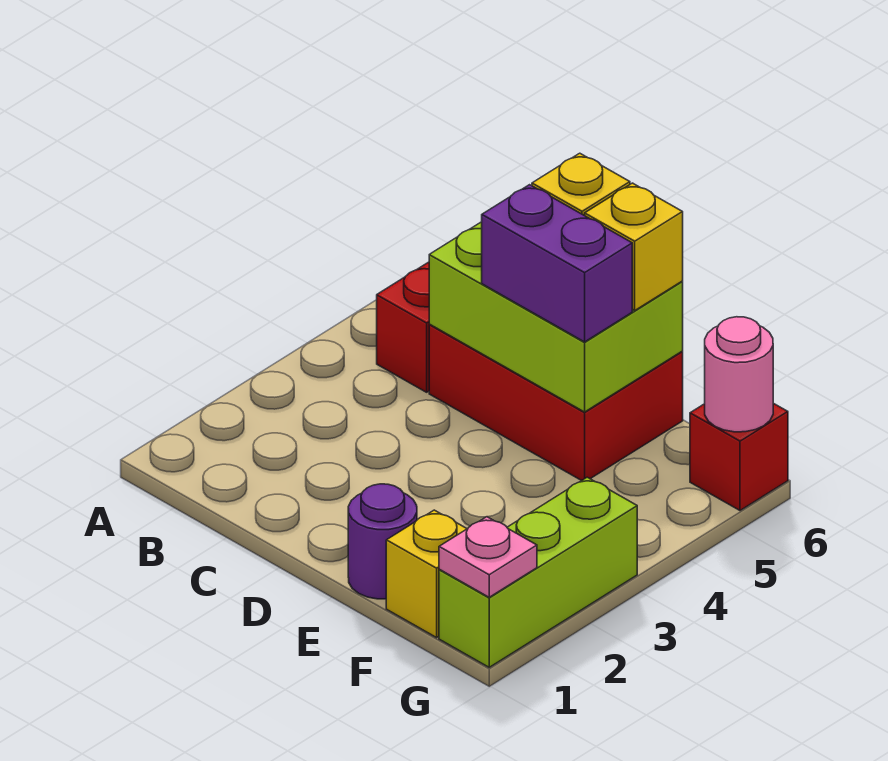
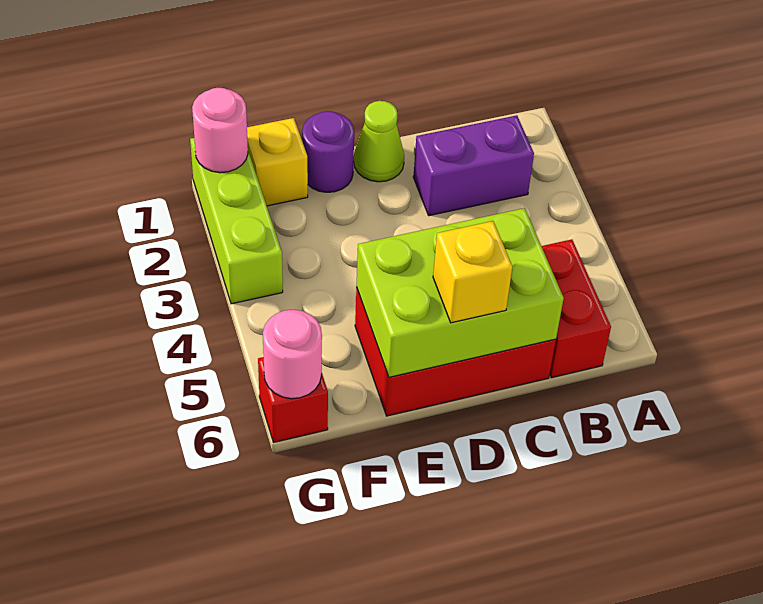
none -> lime 1x1 cone [354,101,404,182]
purple 1x2 brick [482,185,632,342] -> purple 1x2 brick moved to [413,115,534,216]
yellow 1x1 brick [585,183,683,310] -> none
pink 1x1 plate [439,517,537,597] -> pink 1x1 round brick [192,88,248,173]

